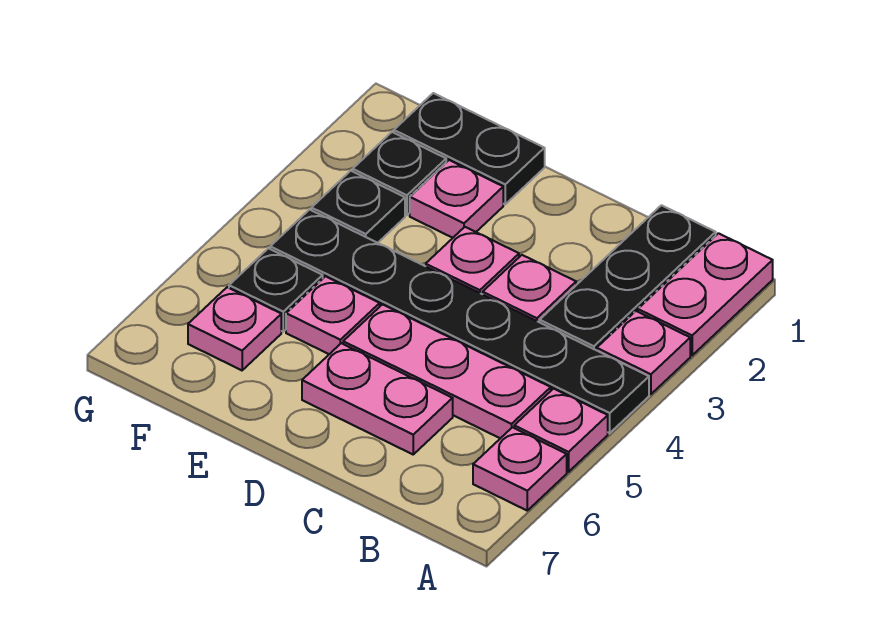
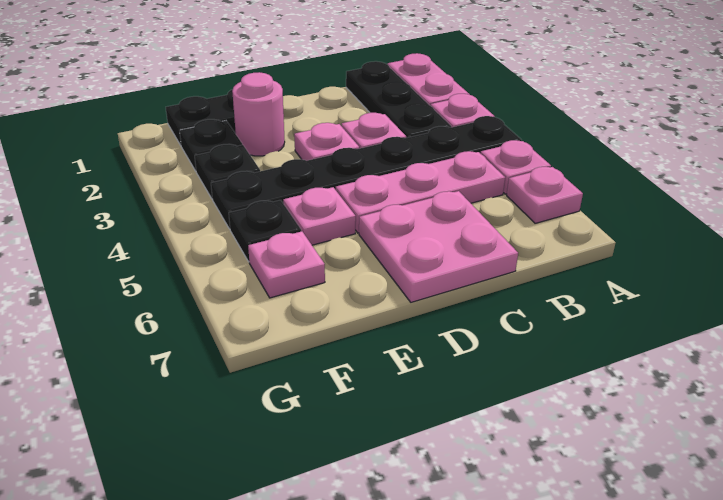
pink 1x2 plate [302,343,453,454] -> pink 2x2 plate [359,191,518,302]
pink 1x1 plate [410,160,503,238] -> pink 1x1 round brick [232,72,285,156]

